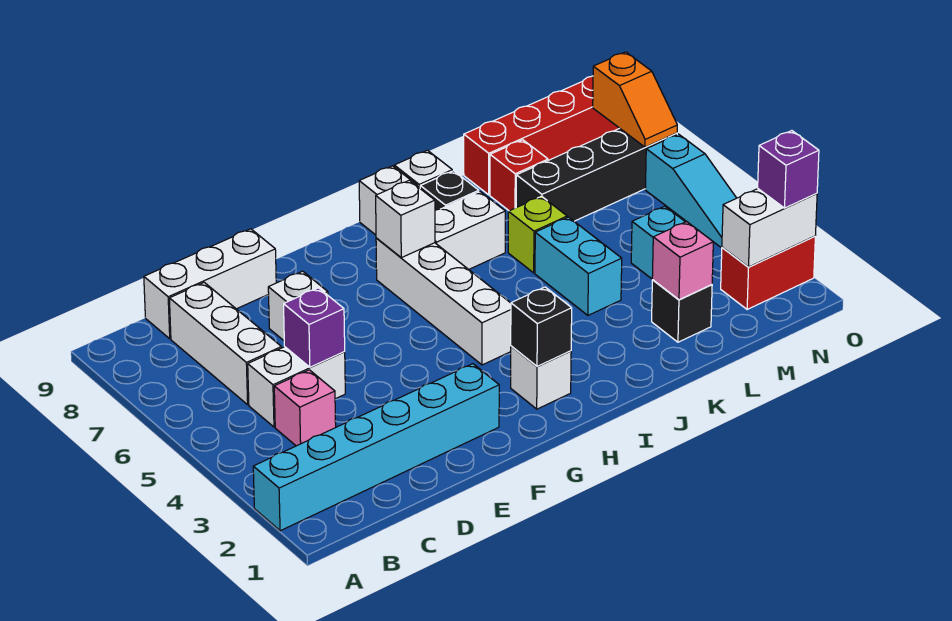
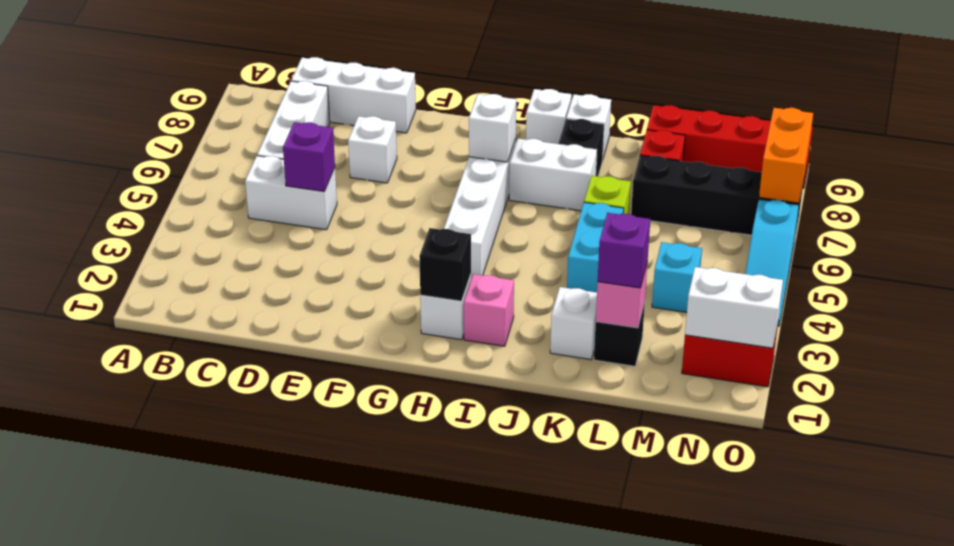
cyan 1x6 brick [253,364,499,531] -> none
pink 1x1 brick [274,370,336,446] -> pink 1x1 brick moved to [464,274,514,346]
none -> white 1x1 brick [550,287,597,360]
purple 1x1 brick [758,131,819,208] -> purple 1x1 brick moved to [598,213,650,288]
orange 1x2 slope [593,52,677,147] -> orange 1x2 brick [759,108,813,203]

